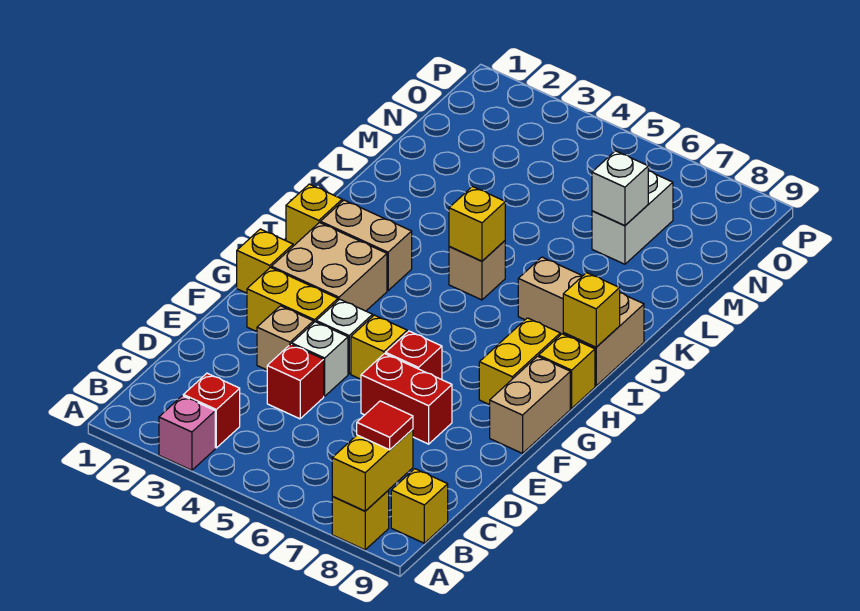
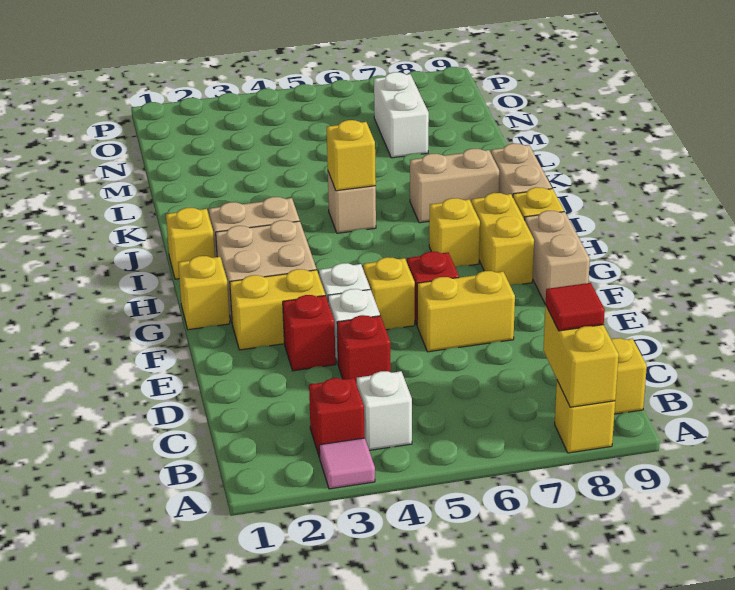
pink 1x1 brick [159,396,215,470] -> pink 1x1 tile [319,438,375,489]
tan 1x1 brick [257,306,313,370] -> red 1x1 brick [283,295,336,371]
red 1x2 brick [361,354,452,444] -> yellow 1x2 brick [417,271,515,352]
yellow 1x1 brick [563,273,620,347] -> yellow 1x1 brick moved to [429,198,480,267]
white 1x1 brick [592,151,648,225] -> white 1x1 brick moved to [357,371,412,450]

